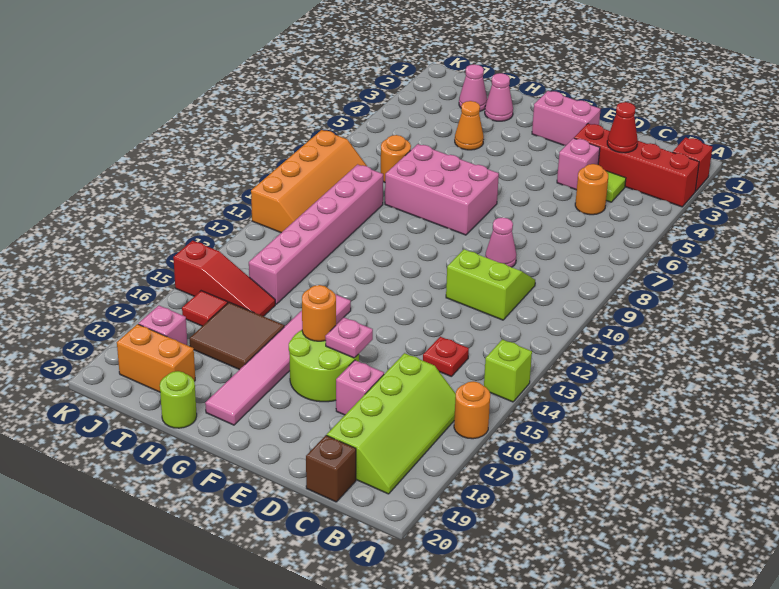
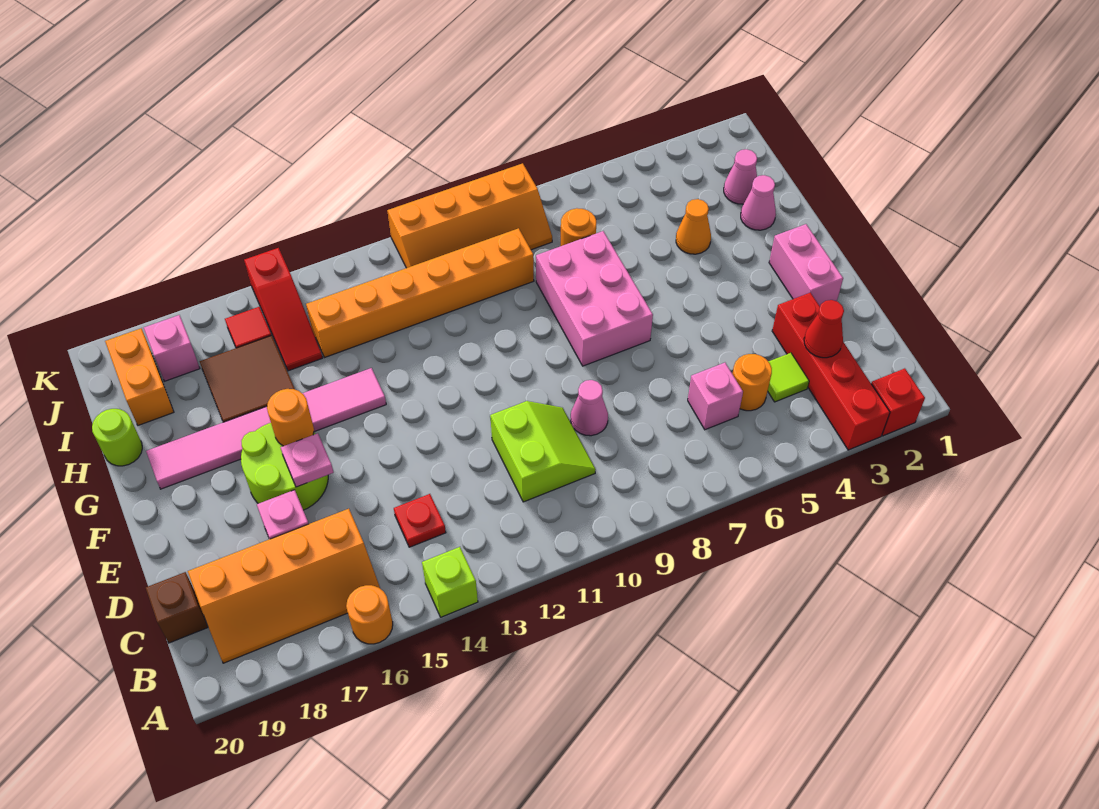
lime 2x4 slope [327,353,456,494] -> orange 2x4 slope [188,509,380,663]
pink 1x1 brick [557,138,600,190] -> pink 1x1 brick moved to [688,363,743,430]
pink 1x6 brick [249,164,383,304] -> orange 1x6 brick [306,228,534,357]

